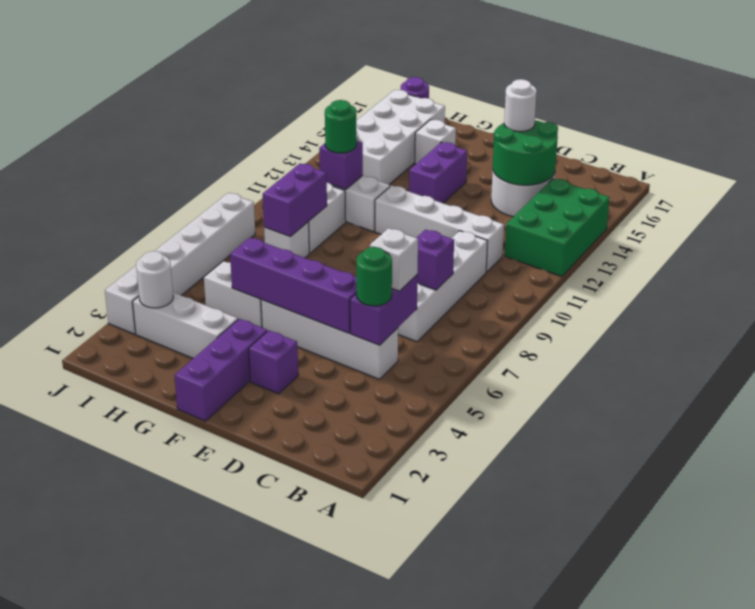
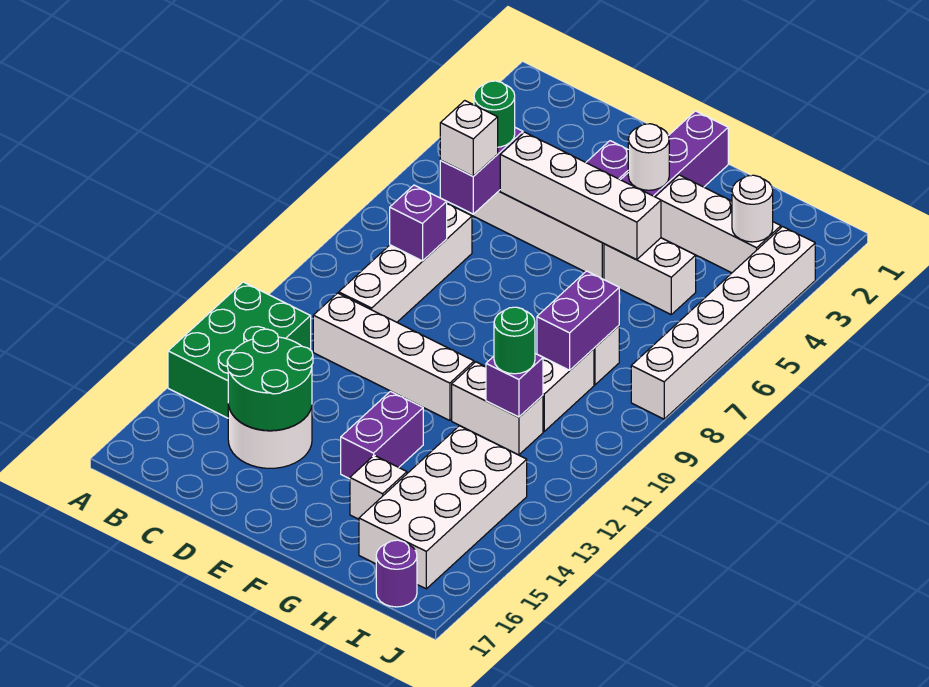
purple 1x4 brick [230,238,357,333] -> white 1x4 brick [500,132,661,260]
white 1x1 round brick [504,79,537,132] -> white 1x1 round brick moved to [628,124,669,190]

